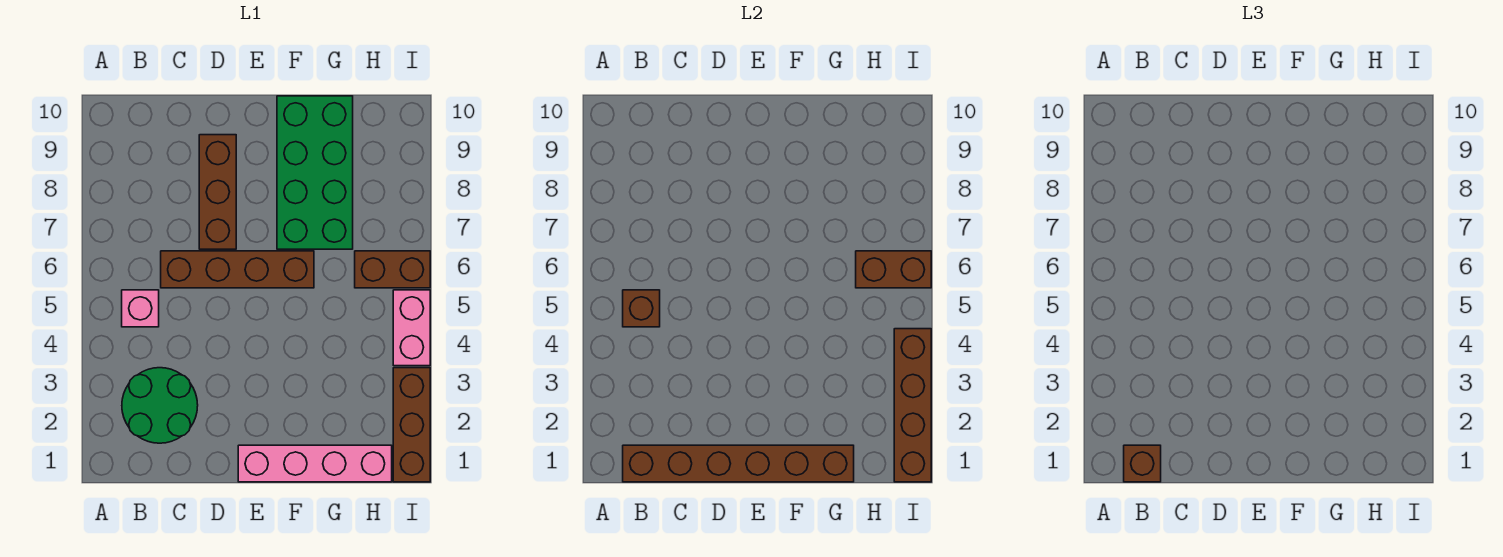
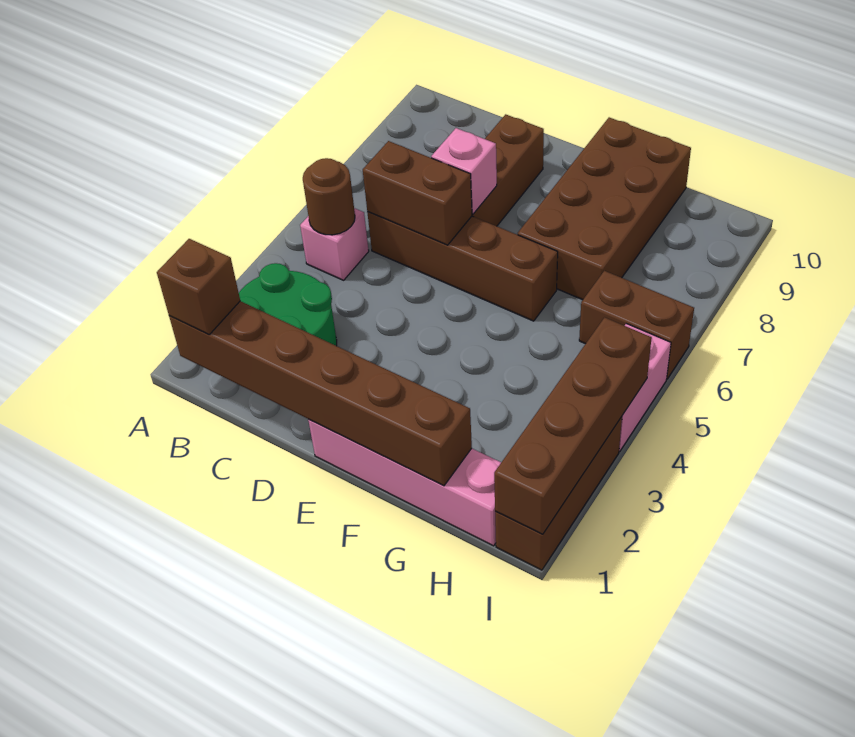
brown 1x1 brick [623,290,660,327] -> brown 1x1 round brick [303,158,355,235]
none -> pink 1x1 brick [431,128,497,214]
green 2x4 brick [277,96,353,249] -> brown 2x4 brick [518,117,691,300]
brown 1x2 brick [856,251,931,288] -> brown 1x2 brick moved to [363,141,472,245]

